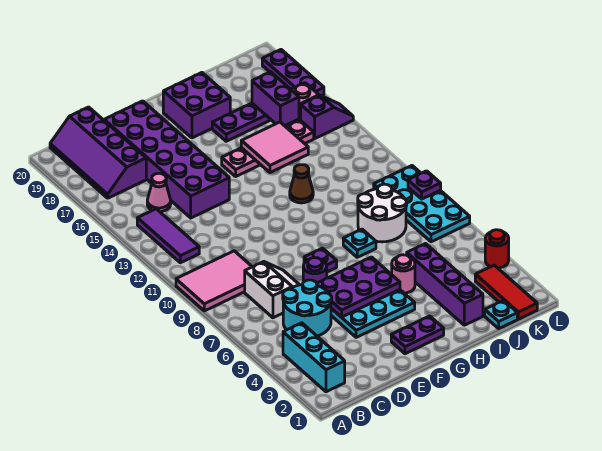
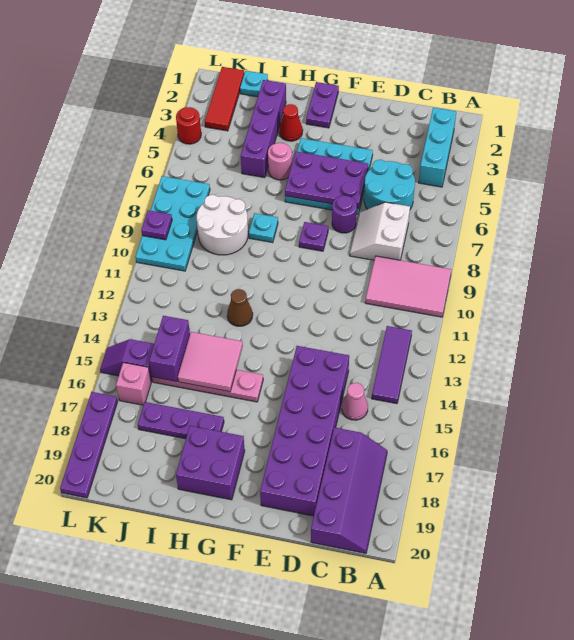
purple 1x2 plate [391,316,444,354] -> purple 1x2 plate turned to [306,82,339,128]
none -> red 1x1 cone [279,104,303,141]
purple 1x2 brick [252,72,299,126] -> purple 1x2 brick moved to [149,316,190,382]
purple 1x3 plate [262,50,324,96] -> purple 1x4 plate [60,392,118,498]

